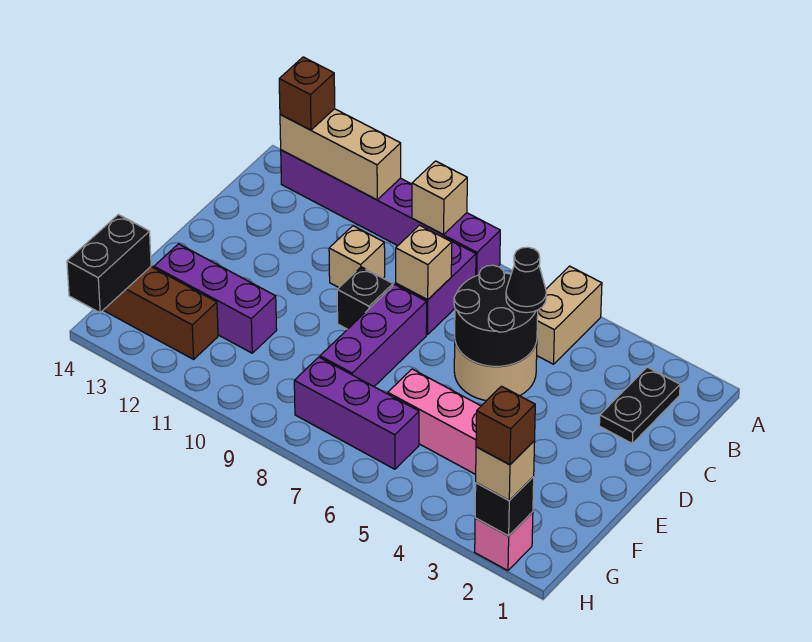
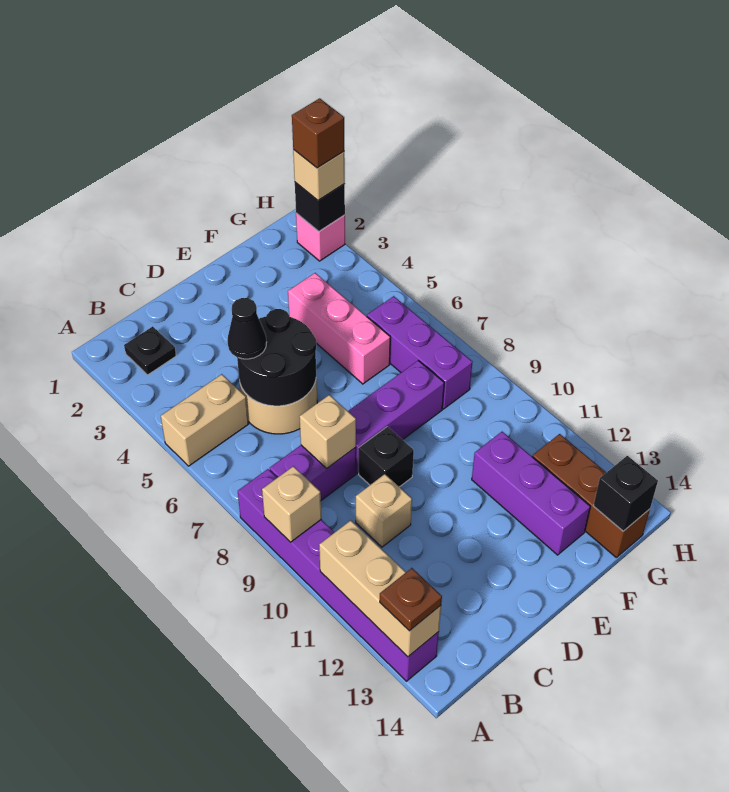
brown 1x1 brick [279,57,335,130] -> brown 1x1 plate [380,568,442,631]
black 1x2 plate [599,367,680,443] -> black 1x1 plate [124,326,176,375]
black 1x2 brick [67,215,151,313] -> black 1x1 brick [594,456,658,531]

